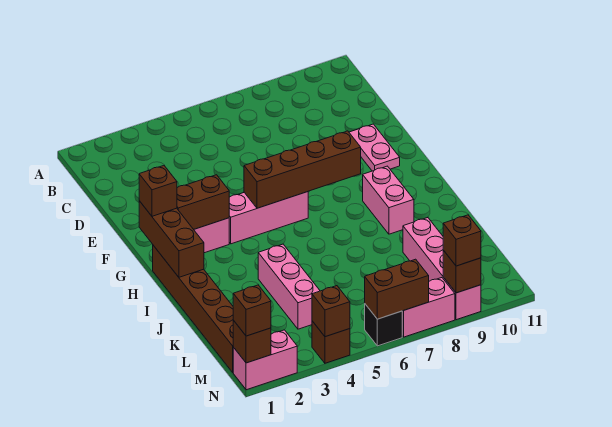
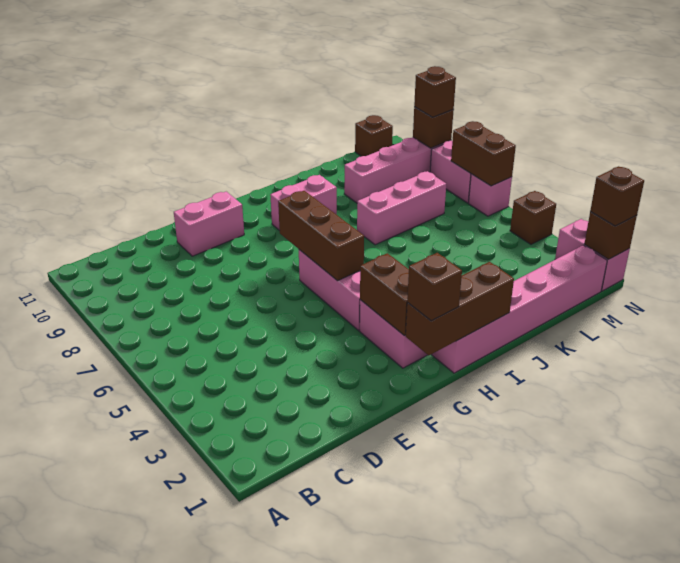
pink 1x2 plate [349,124,400,171] -> pink 1x2 brick [174,192,244,256]
brown 1x4 brick [244,131,361,208] -> brown 1x3 brick [278,191,364,281]
brown 1x6 brick [153,245,233,372] -> pink 1x6 brick [431,245,607,373]
pink 1x3 brick [258,244,320,329] -> pink 1x3 brick moved to [357,171,446,245]
brown 1x1 brick [312,286,350,337] -> brown 1x1 brick moved to [355,115,393,156]
black 1x1 brick [365,304,402,346] -> pink 1x1 brick [468,174,512,216]

